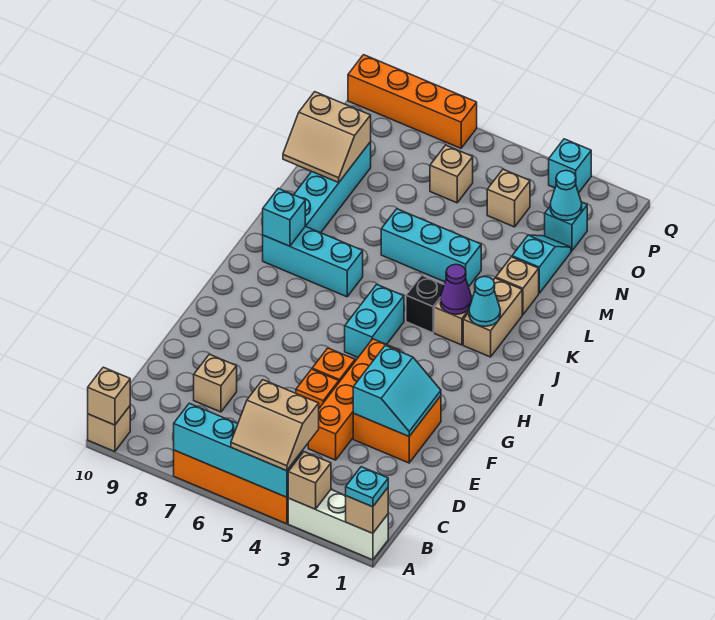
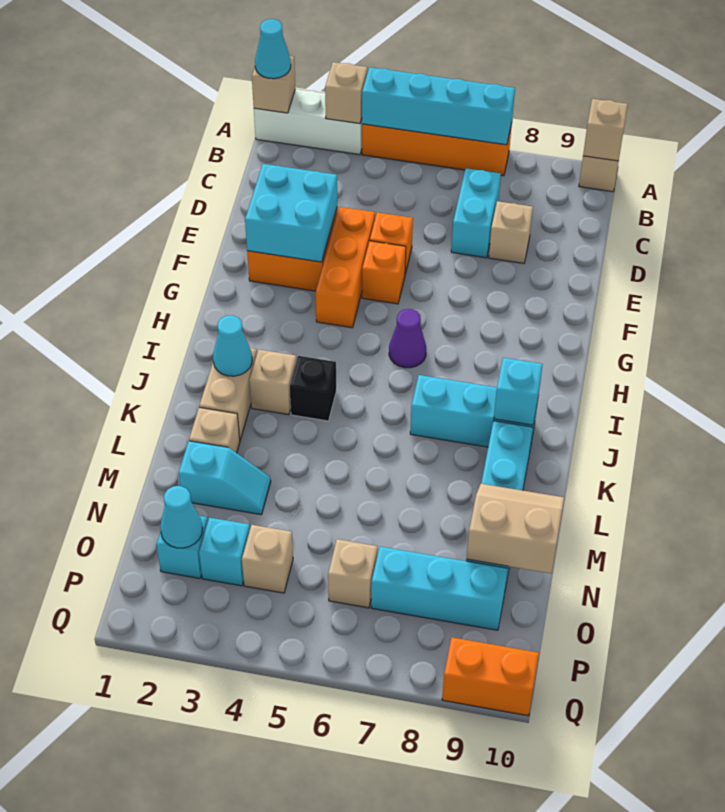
cyan 1x1 plate [346,467,388,507] -> cyan 1x1 cone [255,19,291,79]
tan 2x2 slope [231,380,319,471] -> none
orange 1x4 brick [308,339,400,460] -> orange 1x3 brick [316,207,375,328]
cyan 2x2 slope [353,346,441,436] -> cyan 2x2 brick [245,164,337,262]
cyan 1x2 brick [345,284,404,357] -> cyan 1x2 brick moved to [451,168,501,258]
purple 1x1 cone [440,264,472,314] -> purple 1x1 cone moved to [389,309,426,368]
cyan 1x3 brick [381,209,481,287] -> cyan 1x3 brick moved to [371,547,508,630]
cyan 1x2 slope [512,235,571,293] -> cyan 1x2 slope turned to [178,441,271,515]
cyan 1x1 brick [549,139,591,193] -> cyan 1x1 brick moved to [199,518,250,586]
orange 1x4 brick [348,55,477,148] -> orange 1x2 brick [442,637,539,716]

